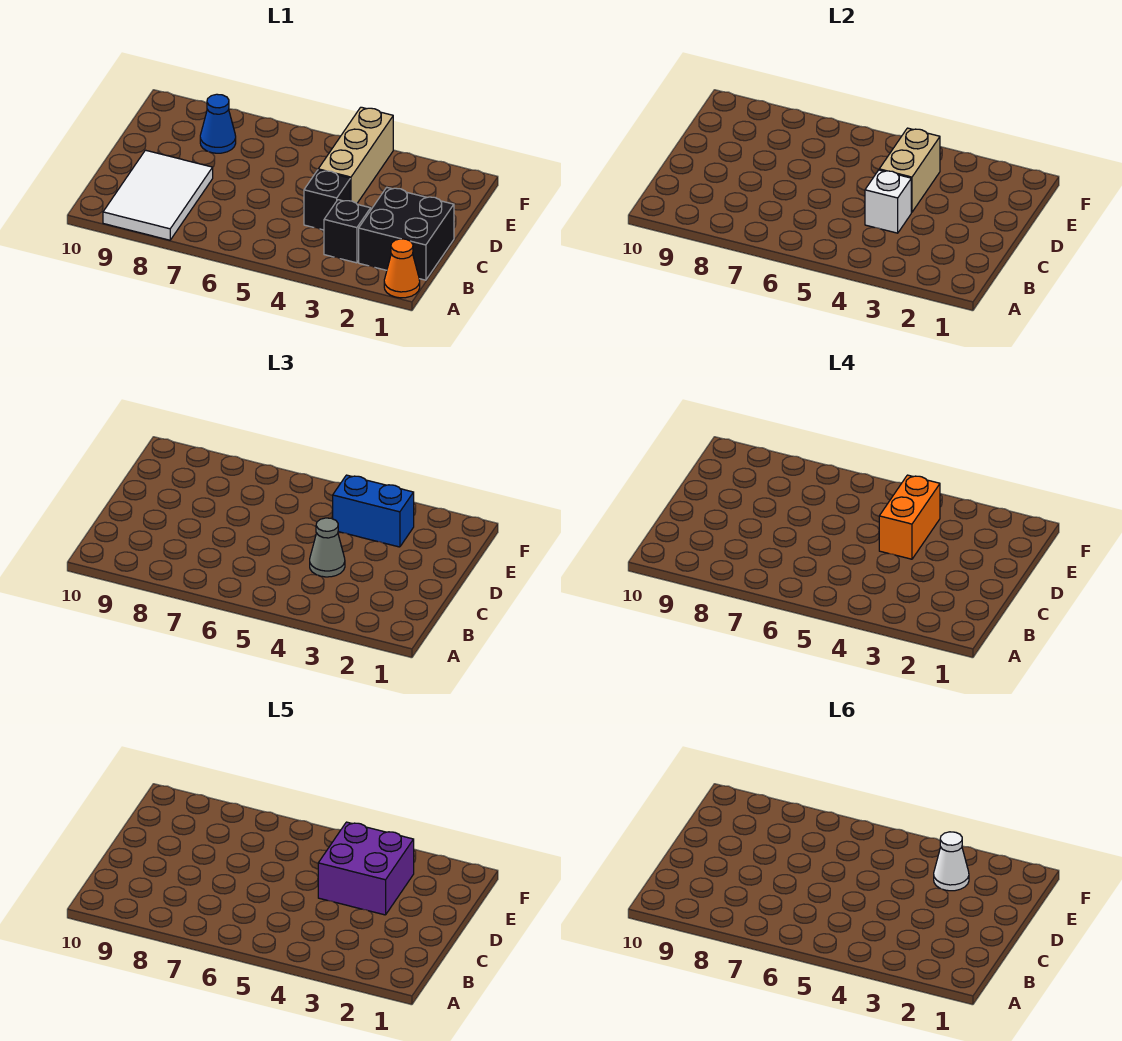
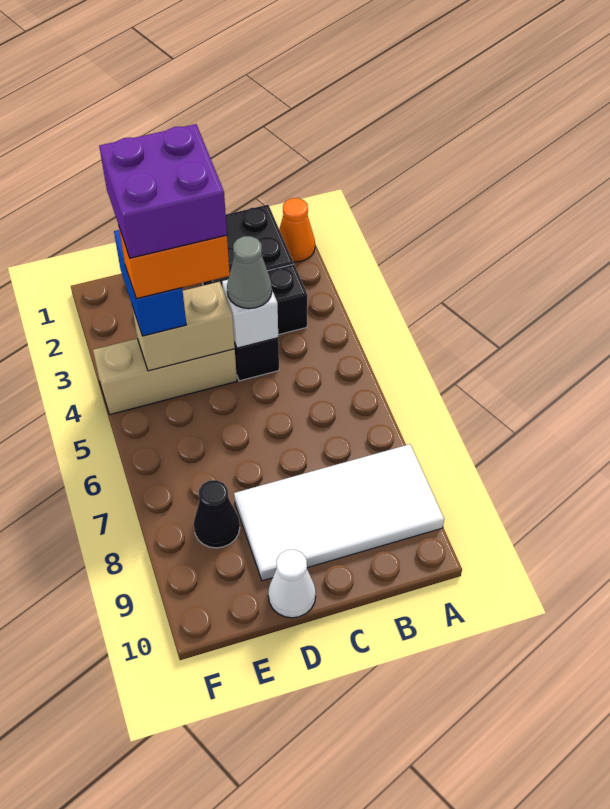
white 2x3 tile [103,150,213,240] -> white 2x4 tile [234,444,444,581]
white 1x1 cone [934,832,969,891] -> white 1x1 cone moved to [268,550,316,618]
blue 1x1 cone [200,94,236,153] -> black 1x1 cone [194,480,240,548]

